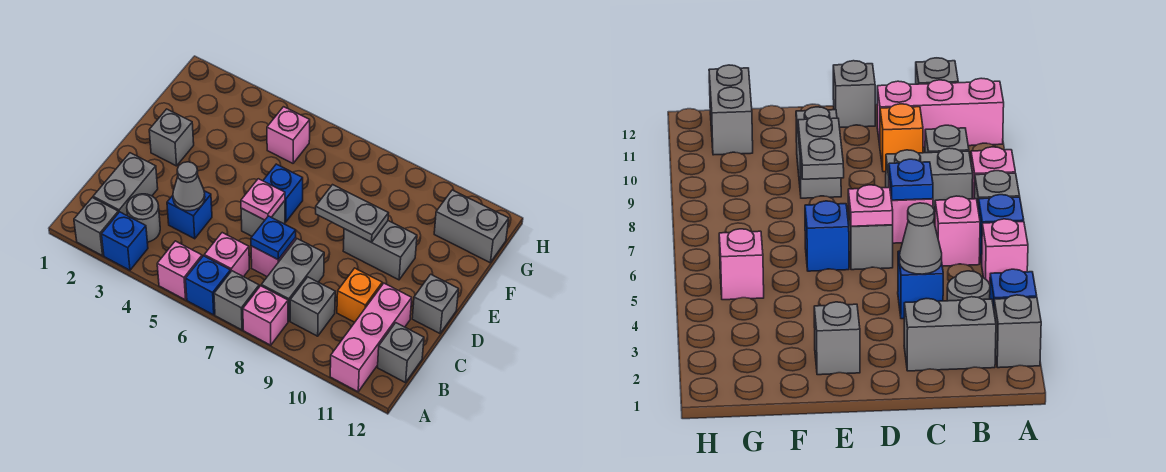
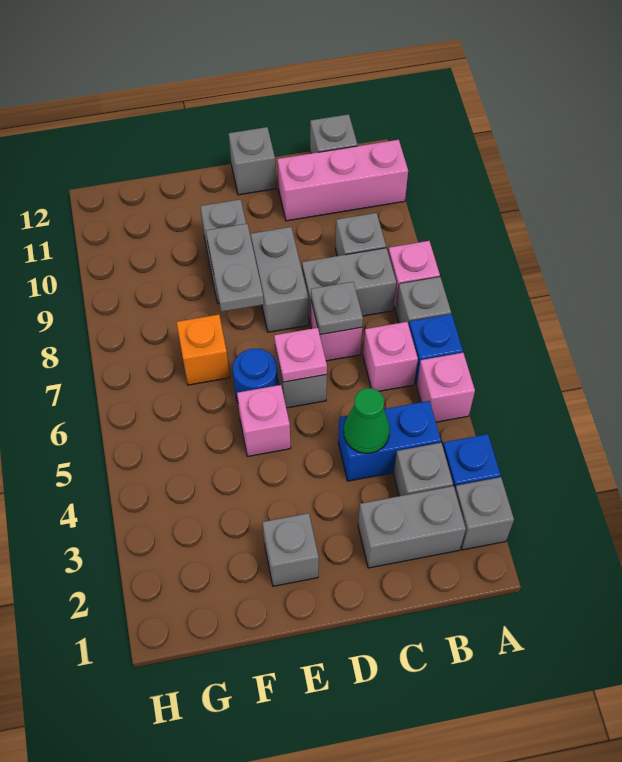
grey 1x1 round brick [127,194,160,242] -> grey 1x1 brick [393,443,453,496]
blue 1x1 brick [167,191,212,239] -> blue 1x2 brick [338,401,441,481]
grey 1x1 cone [173,162,205,211] -> green 1x1 cone [344,388,390,453]
blue 1x1 plate [251,216,296,259] -> grey 1x1 plate [311,282,363,335]
orange 1x1 brick [337,268,382,322] -> orange 1x1 brick moved to [177,315,230,385]
blue 1x1 brick [263,164,303,222] -> blue 1x1 round brick [233,349,278,402]
pink 1x1 brick [267,107,310,163] -> pink 1x1 brick moved to [237,385,291,456]
grey 1x2 brick [434,190,509,262] -> grey 1x2 brick moved to [251,227,308,332]

